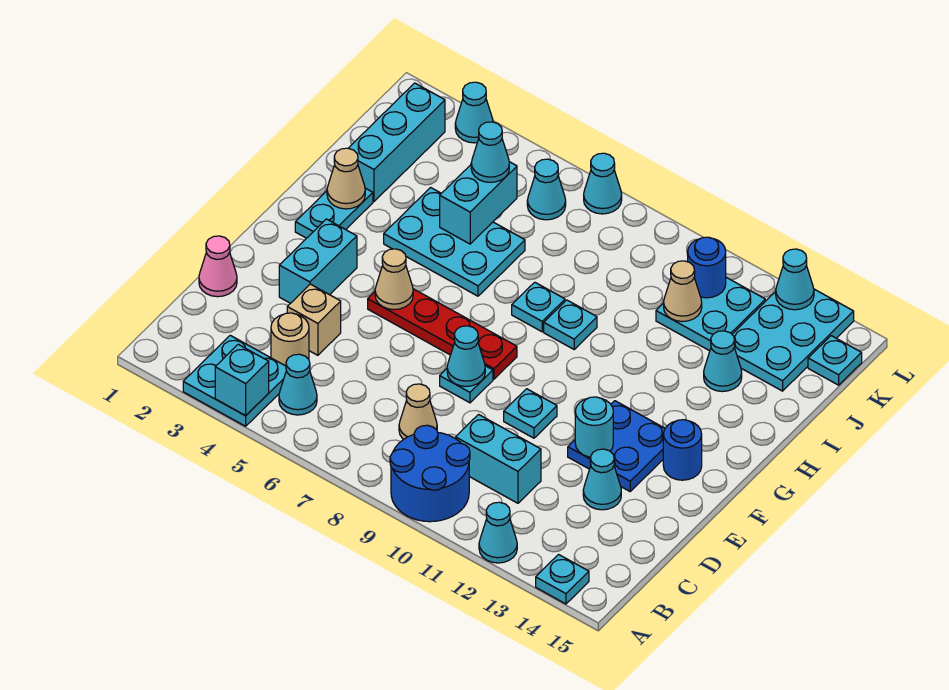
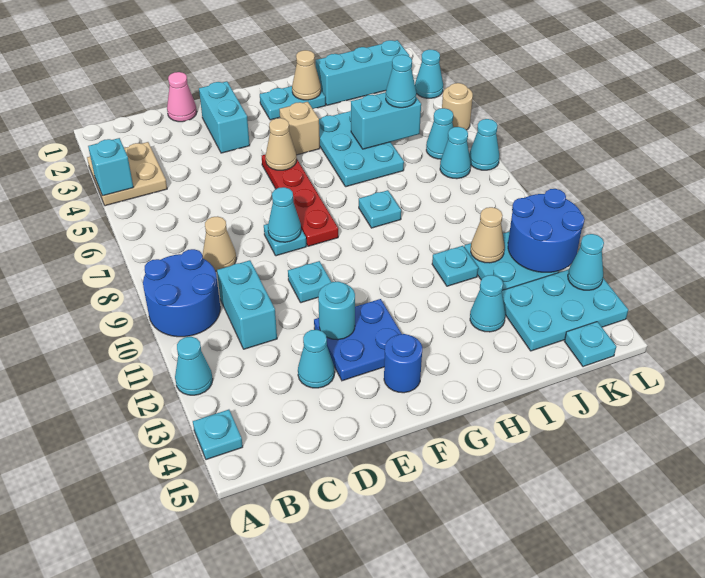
cyan 2x2 plate [183,335,286,426] -> tan 2x2 plate [87,142,167,206]
cyan 1x1 cone [279,354,317,415] -> cyan 1x1 cone moved to [440,127,471,179]
tan 1x1 round brick [271,313,309,366] -> tan 1x1 round brick moved to [442,83,473,130]
tan 1x1 brick [287,284,341,355] -> tan 1x1 brick moved to [279,102,320,155]
cyan 1x2 brick [279,219,357,303] -> cyan 1x2 brick turned to [199,81,250,153]
cyan 1x1 plate [544,300,597,349] -> cyan 1x1 plate moved to [432,246,478,286]
blue 1x1 round brick [688,237,726,298] -> blue 2x2 round brick [508,189,585,272]

